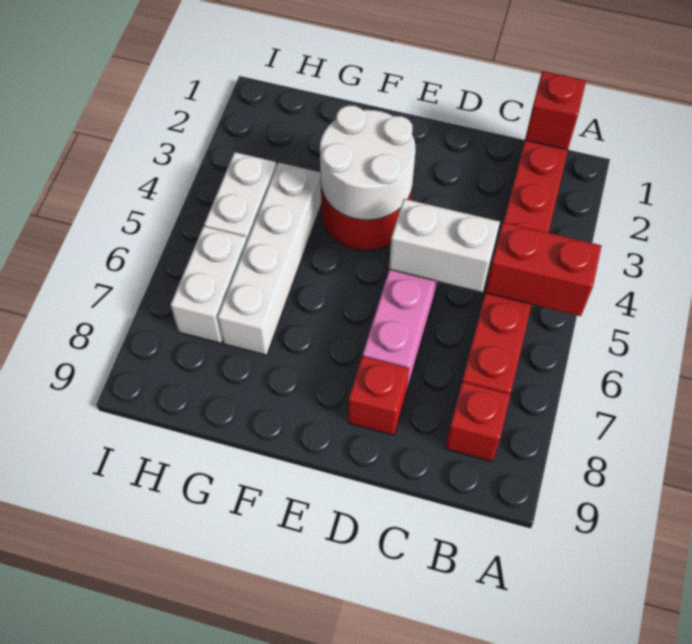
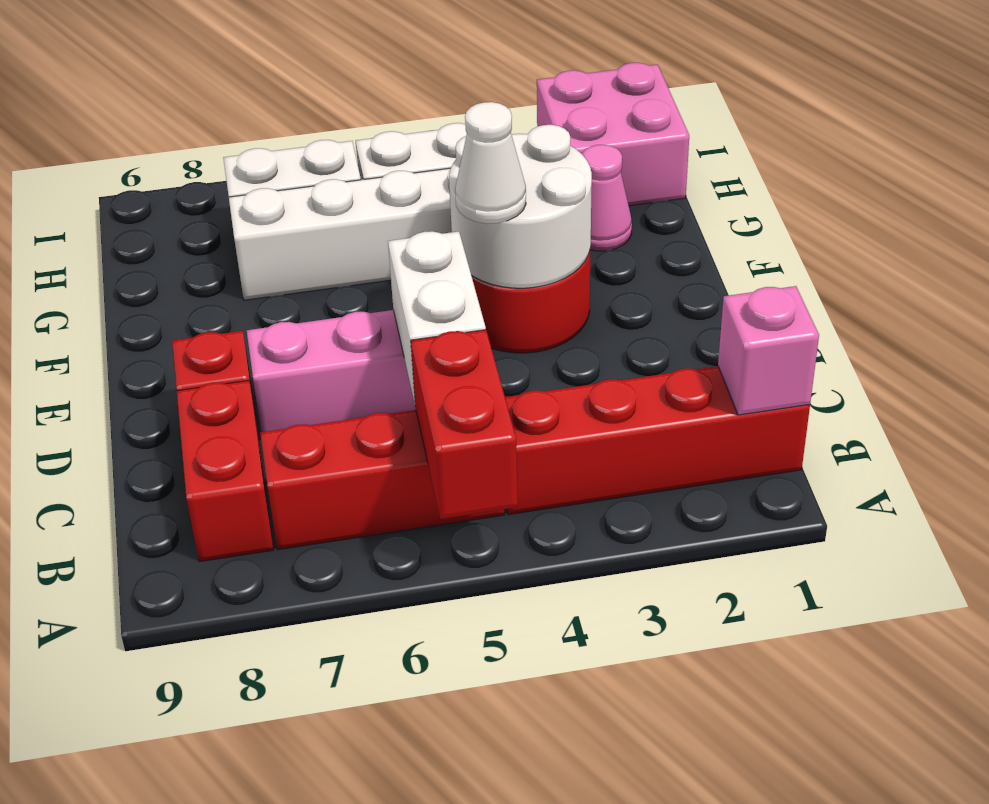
red 1x1 brick [525,71,586,150] -> pink 1x1 brick [718,286,819,415]
red 1x1 brick [445,382,510,461] -> red 1x2 brick [177,380,274,562]
none -> white 1x1 cone [455,102,526,224]
none -> pink 1x1 cone [582,145,632,251]
none -> pink 2x2 brick [537,63,689,206]

